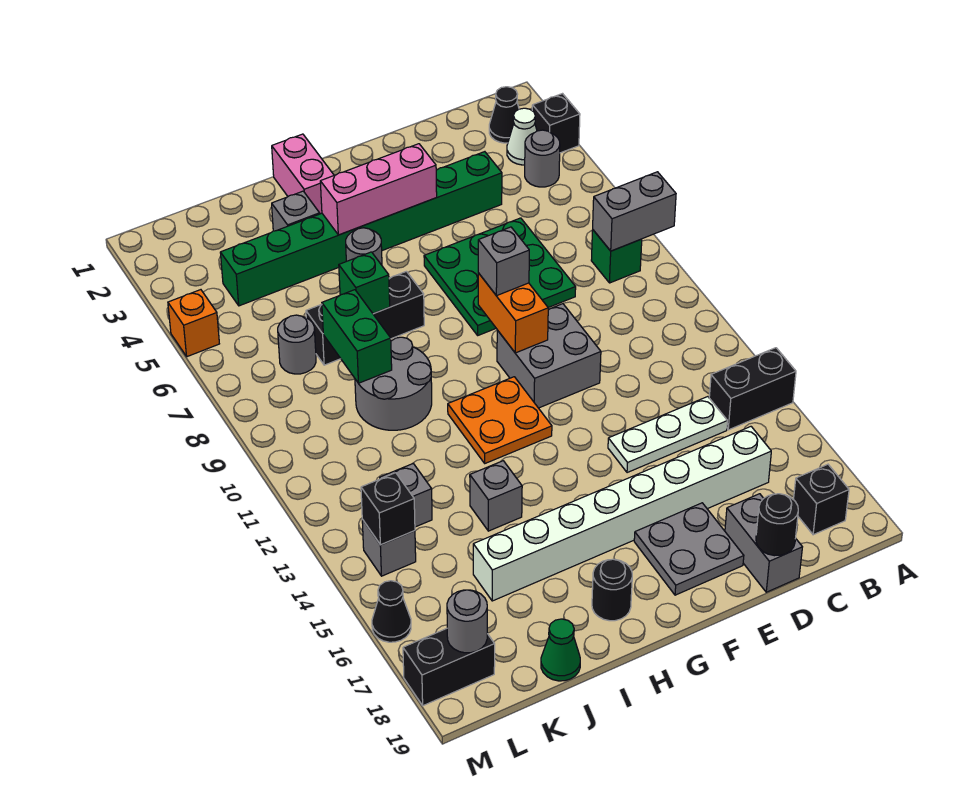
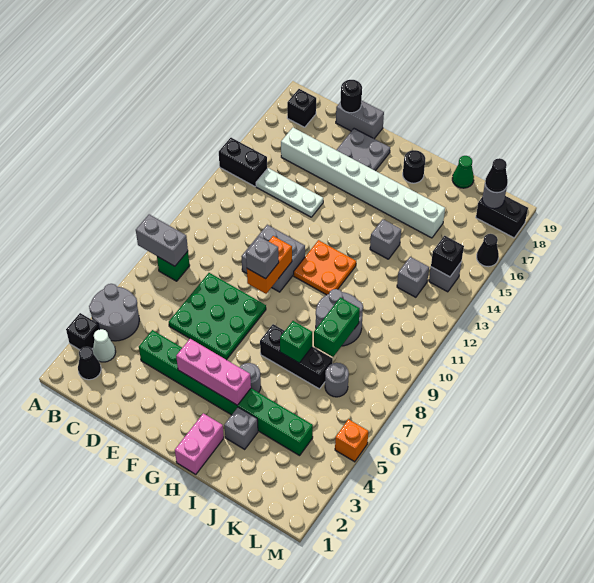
grey 1x1 round brick [525,130,560,187] -> grey 2x2 round brick [89,284,139,341]
grey 1x2 brick [725,494,802,592] -> grey 1x2 brick turned to [336,101,384,139]
none -> black 1x1 cone [485,158,508,193]

